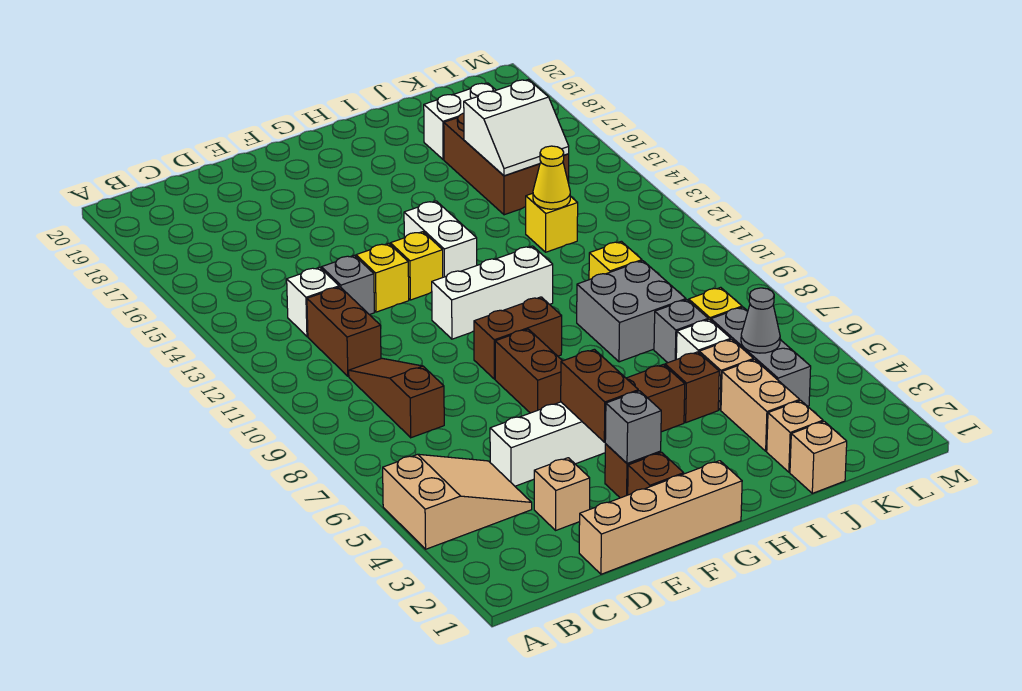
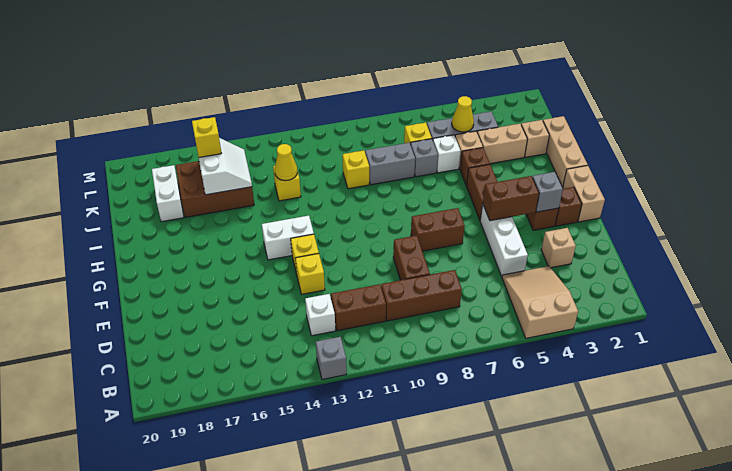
brown 1x3 slope [349,358,444,438] -> brown 1x3 brick [381,270,462,321]
tan 1x4 brick [579,461,742,574] -> tan 1x2 brick [563,165,605,222]
grey 1x1 brick [321,255,374,315] -> grey 1x1 brick moved to [316,337,347,380]
brown 1x2 brick [474,297,562,379] -> brown 1x2 brick moved to [393,235,430,280]
white 1x3 brick [432,246,553,339] -> none
grey 2x2 brick [577,261,686,362] -> grey 1x2 brick [365,143,415,185]
tan 1x1 brick [790,421,847,493] -> tan 1x3 brick [543,116,588,187]
grey 1x1 cone [741,288,780,353] -> yellow 1x1 cone [452,96,474,132]
none -> yellow 1x1 brick [192,117,221,158]

